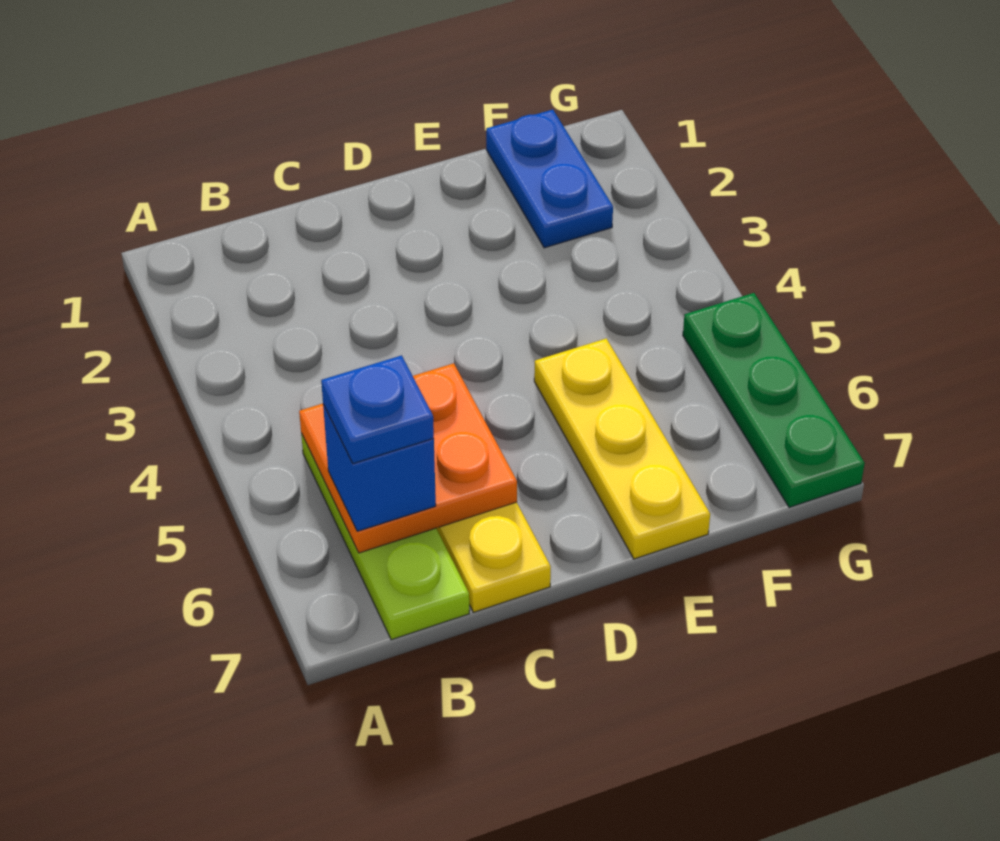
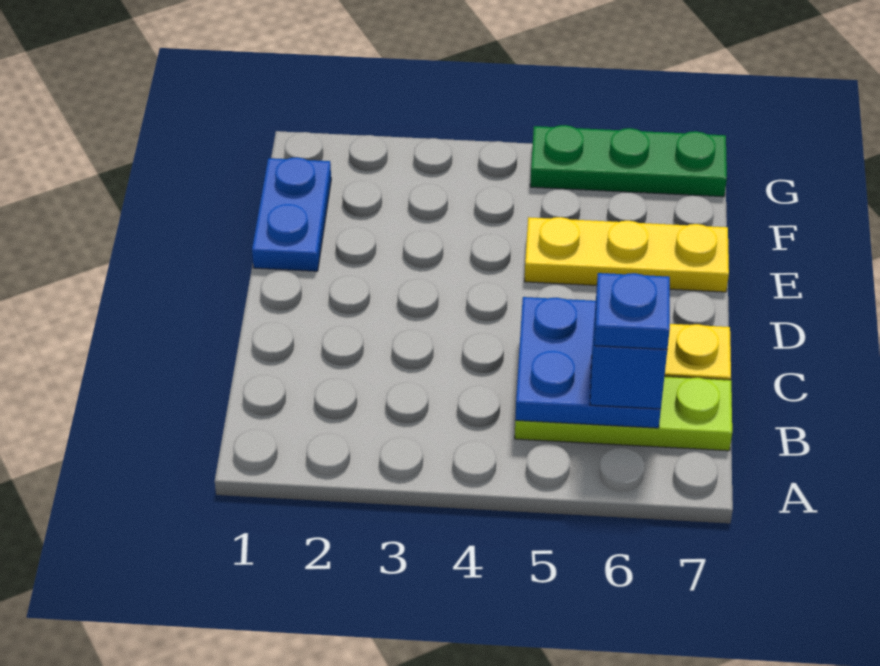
orange 2x2 plate [299,363,517,553] -> blue 2x2 plate [515,297,661,428]
blue 1x2 plate [486,110,613,248] -> blue 1x2 plate turned to [252,157,331,271]

